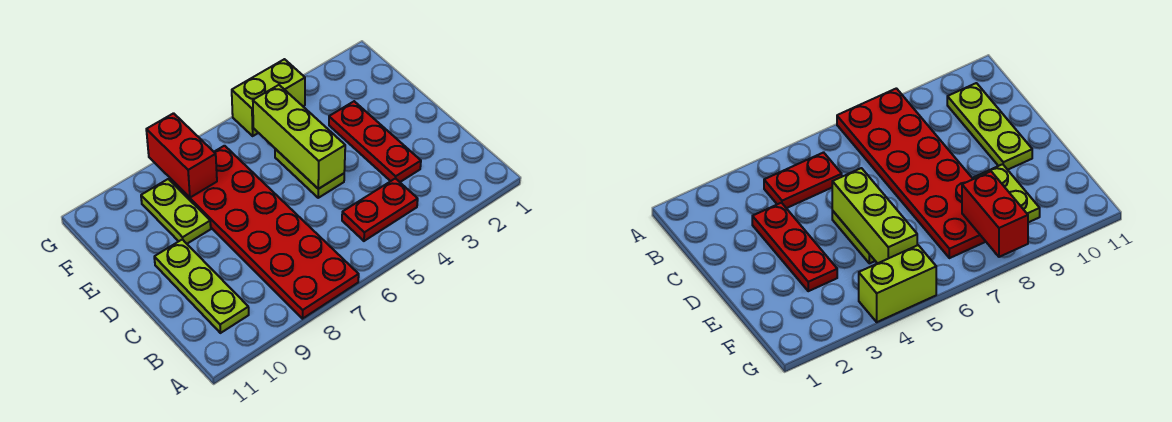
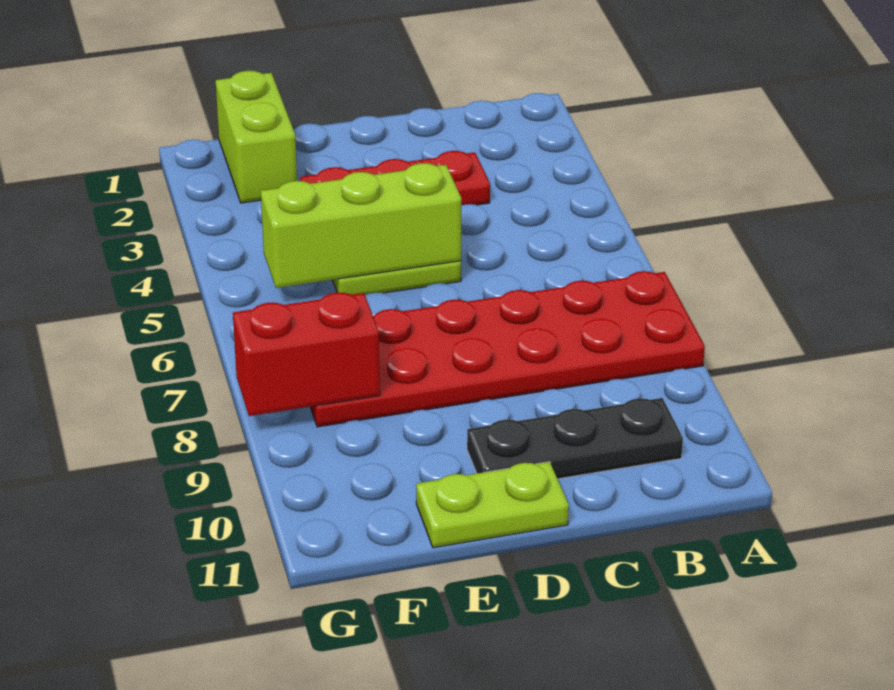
red 1x2 plate [342,178,418,241] -> none
lime 1x3 plate [154,239,249,333] -> black 1x3 plate [467,398,683,479]
lime 1x2 plate [141,179,211,244] -> lime 1x2 plate moved to [416,462,569,548]
lime 1x2 brick [232,59,305,136] -> lime 1x2 brick moved to [215,71,297,203]

